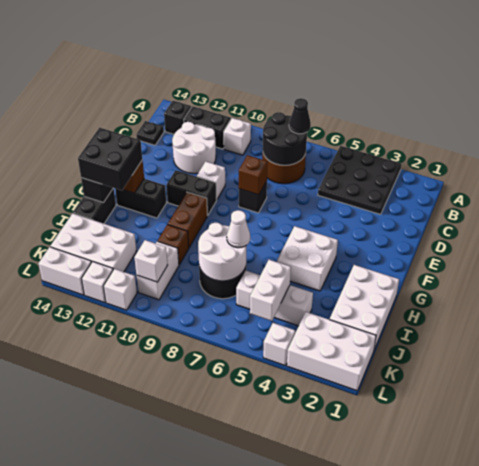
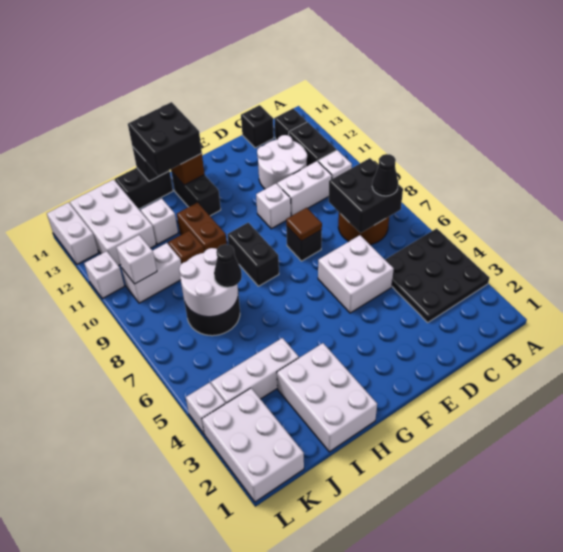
black 2x2 round brick [263,112,307,165] -> black 2x2 brick [329,158,403,233]
black 1x1 plate [136,121,164,145] -> black 1x1 brick [241,105,274,148]
brown 1x1 brick [239,155,268,195] -> brown 1x1 tile [286,208,322,241]
black 1x2 brick [166,170,217,216] -> black 1x2 brick moved to [227,223,279,286]
white 2x2 brick [277,226,338,291] -> white 2x2 brick moved to [318,235,394,313]
brown 1x2 brick [168,192,207,247] -> brown 1x2 brick turned to [177,203,227,252]
white 2x3 brick [329,265,399,350] -> white 2x3 brick turned to [277,343,377,452]
white 1x1 cone [227,210,250,248] -> black 1x1 cone [214,244,242,287]
white 1x3 brick [236,270,313,326] -> white 1x3 brick turned to [211,338,299,403]
white 1x2 brick [250,260,291,321] -> white 1x2 brick moved to [277,161,332,216]
white 1x1 brick [82,261,113,303] -> white 1x1 brick moved to [141,199,178,244]

